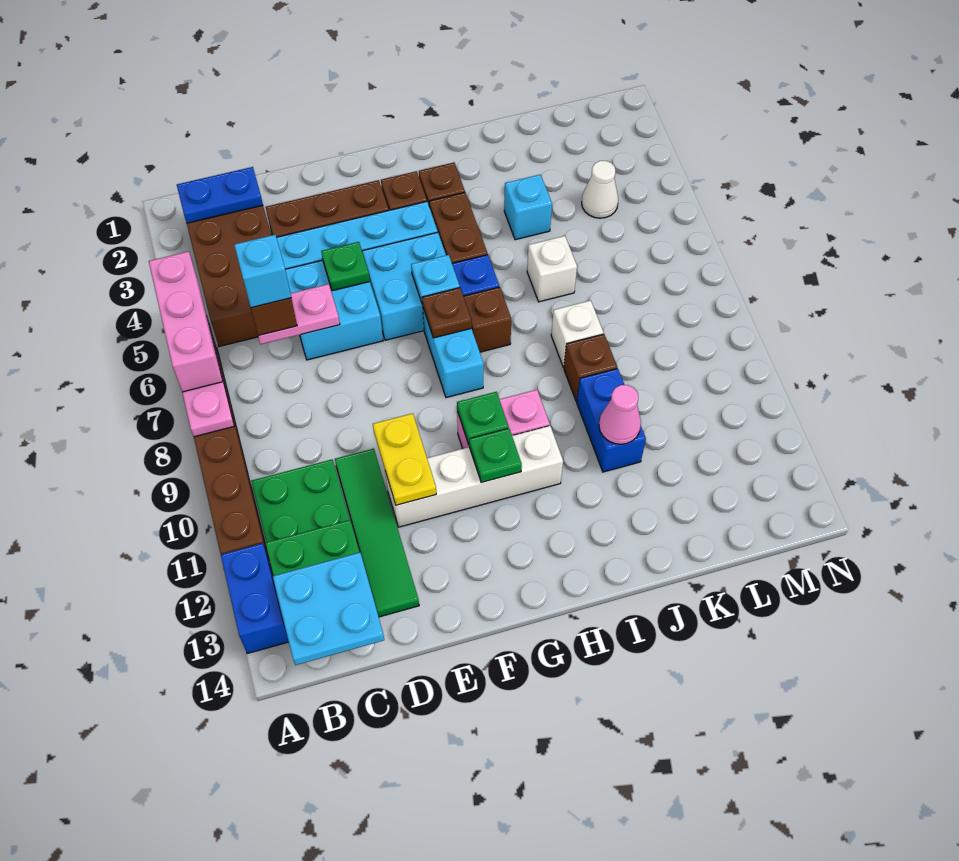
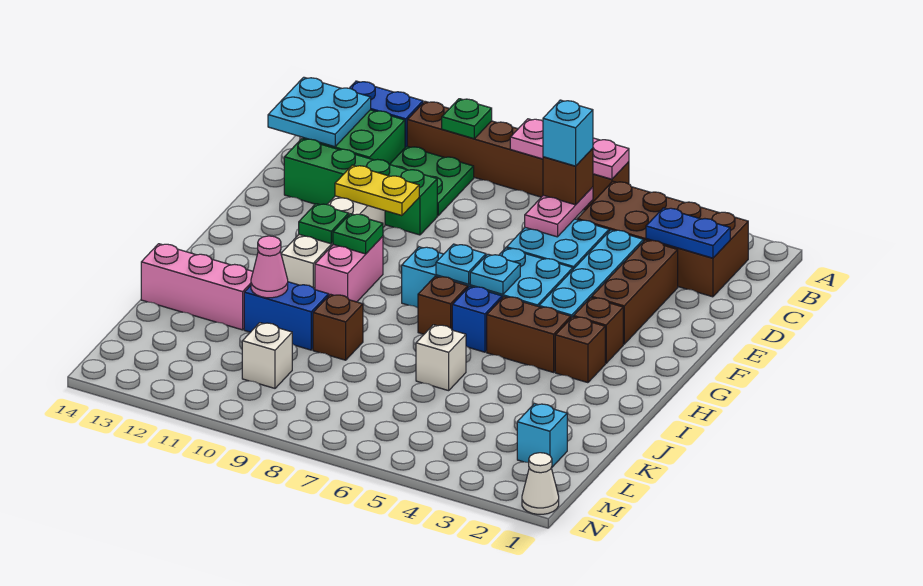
pink 1x3 brick [149,251,223,392] -> pink 1x3 brick moved to [141,244,253,330]
blue 1x2 plate [177,167,263,223] -> blue 1x2 plate turned to [646,208,730,258]
green 1x4 tile [335,449,419,617] -> green 1x4 brick [284,139,437,235]
green 1x1 plate [321,242,370,291] -> green 1x1 plate moved to [442,99,492,139]
brown 1x1 plate [422,288,472,338] -> cyan 1x1 plate [436,244,486,284]
cyan 1x1 brick [504,175,552,240] -> cyan 1x1 brick moved to [517,404,567,468]
white 1x1 brick [551,300,604,367] -> white 1x1 brick moved to [242,323,292,388]
white 1x1 cone [582,161,618,218] -> white 1x1 cone moved to [522,453,559,514]

